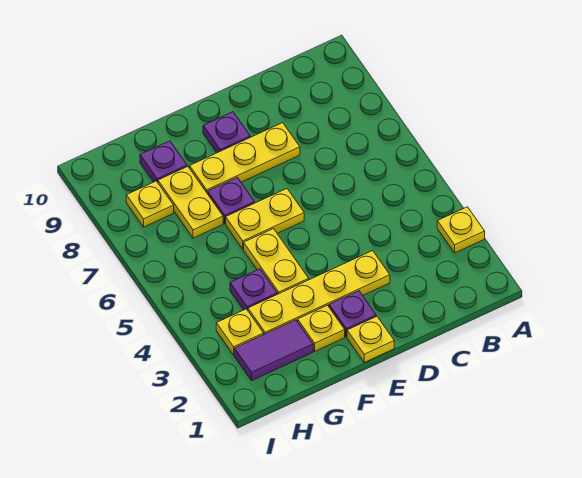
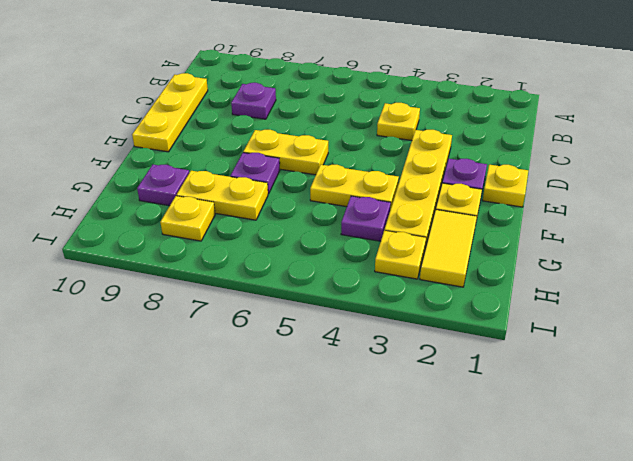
yellow 1x1 plate [437,207,485,253] -> yellow 1x1 plate moved to [377,103,420,141]
yellow 1x3 plate [190,123,300,194] -> yellow 1x3 plate moved to [132,73,208,152]
yellow 1x2 plate [226,189,304,249] -> yellow 1x2 plate turned to [243,130,328,175]
purple 1x1 plate [203,112,250,153] -> purple 1x1 plate moved to [231,83,276,119]
purple 1x2 tile [234,320,313,380] -> yellow 1x2 tile [420,210,477,287]

